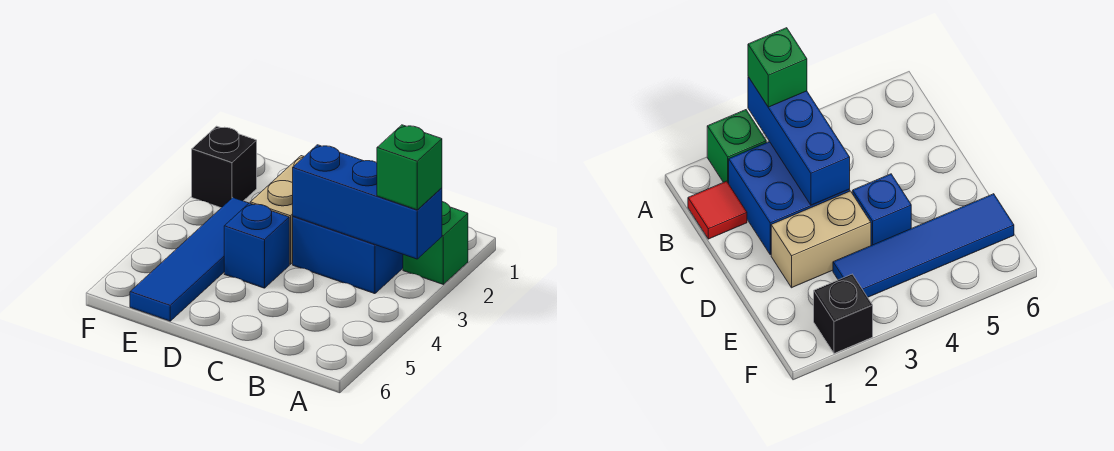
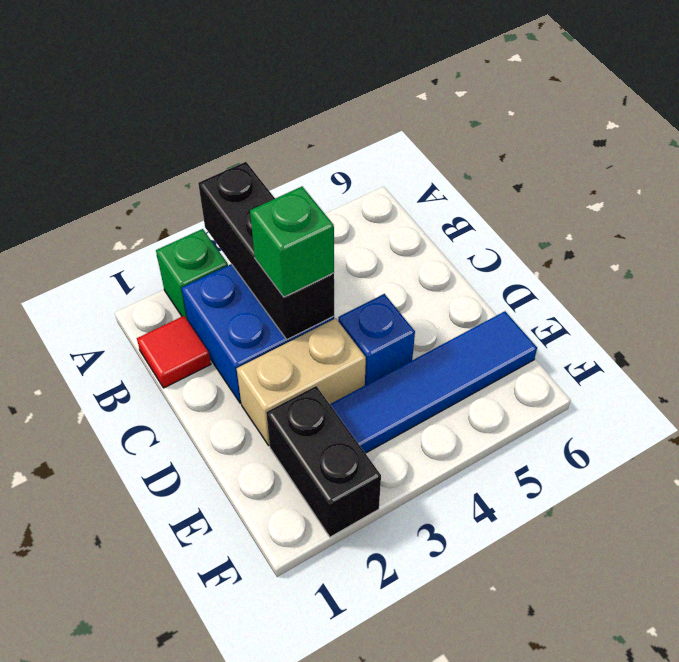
blue 1x3 brick [293,145,442,259] -> black 1x3 brick [198,162,334,339]
green 1x1 brick [377,125,442,210] -> green 1x1 brick moved to [250,187,334,297]
black 1x1 brick [192,126,257,208] -> black 1x2 brick [266,386,381,537]

